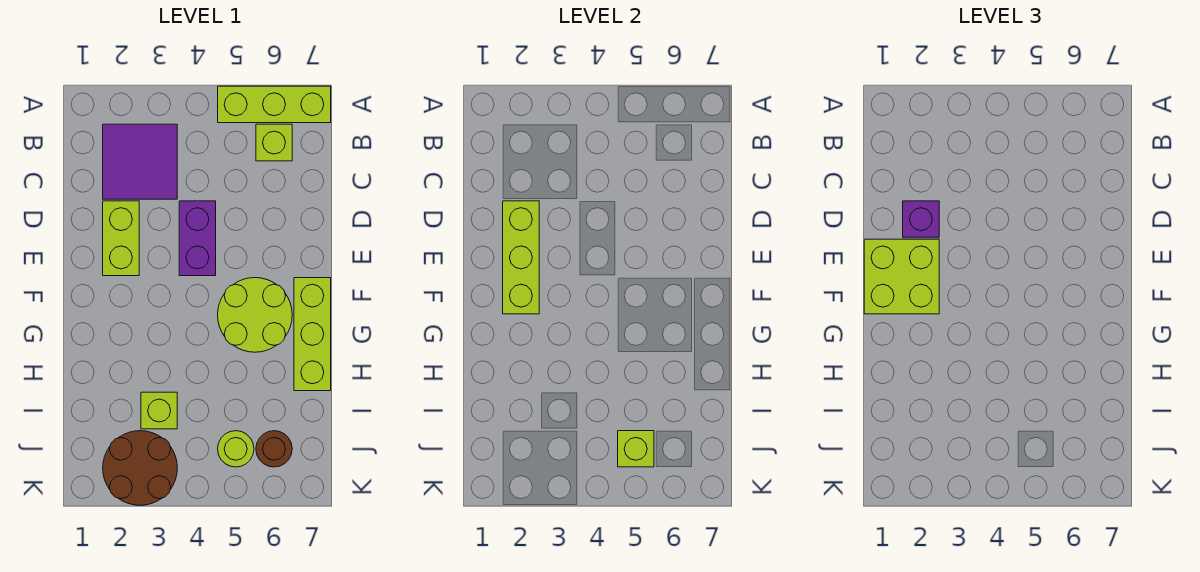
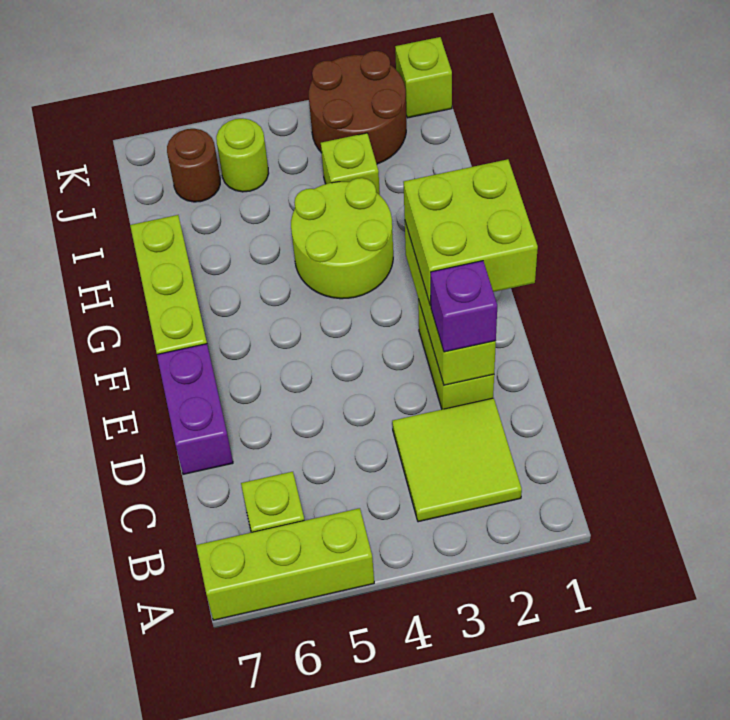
purple 2x2 tile [103,124,177,199] -> lime 2x2 tile [392,398,522,522]
purple 1x2 brick [179,201,216,276] -> purple 1x2 brick moved to [157,344,233,474]
lime 2x2 round brick [218,278,292,352] -> lime 2x2 round brick moved to [291,178,393,299]
lime 1x1 brick [618,431,654,467] -> lime 1x1 brick moved to [395,37,452,118]

